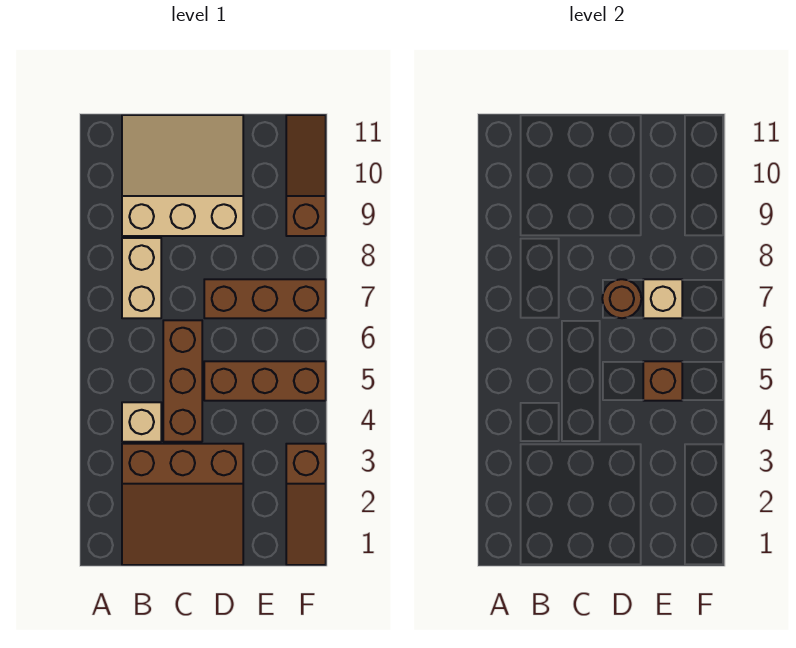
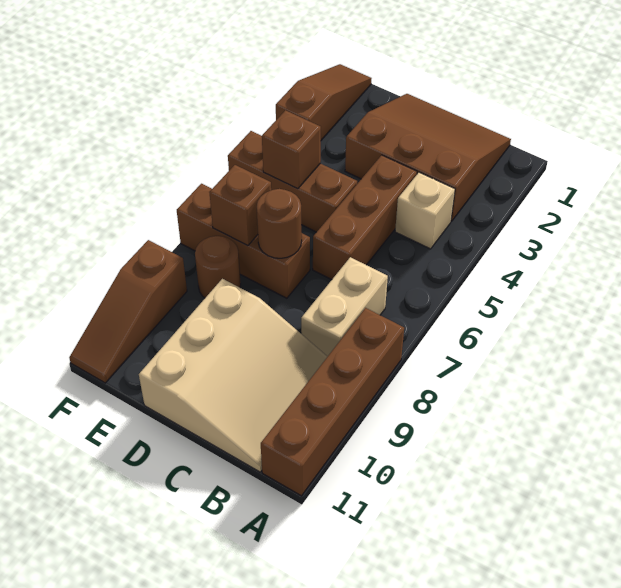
none -> brown 1x4 brick [261,308,404,496]
tan 3x3 slope [122,115,243,236] -> tan 3x3 slope turned to [139,279,327,472]
tan 1x1 brick [643,279,682,318] -> brown 1x1 brick [209,165,271,246]
none -> brown 1x1 round brick [195,236,241,298]

